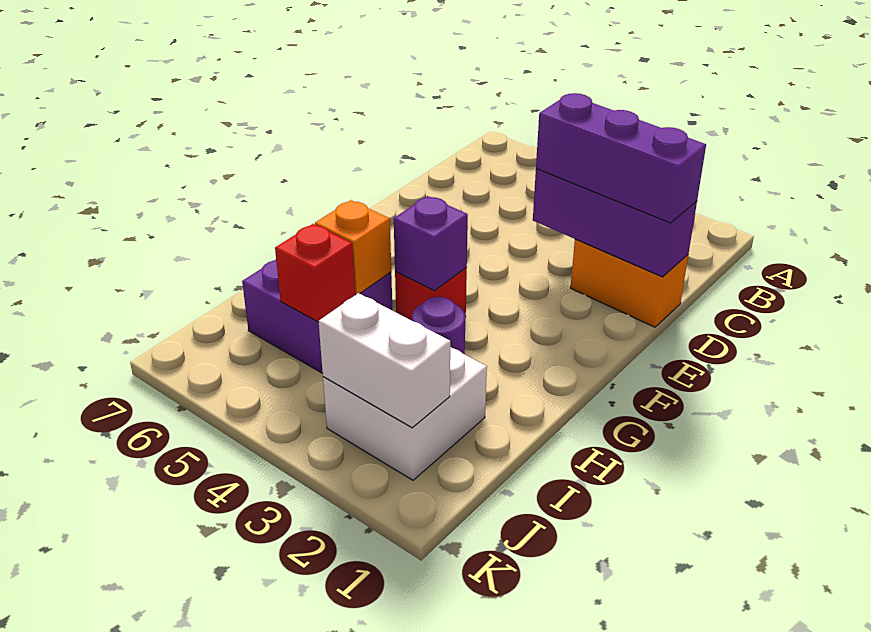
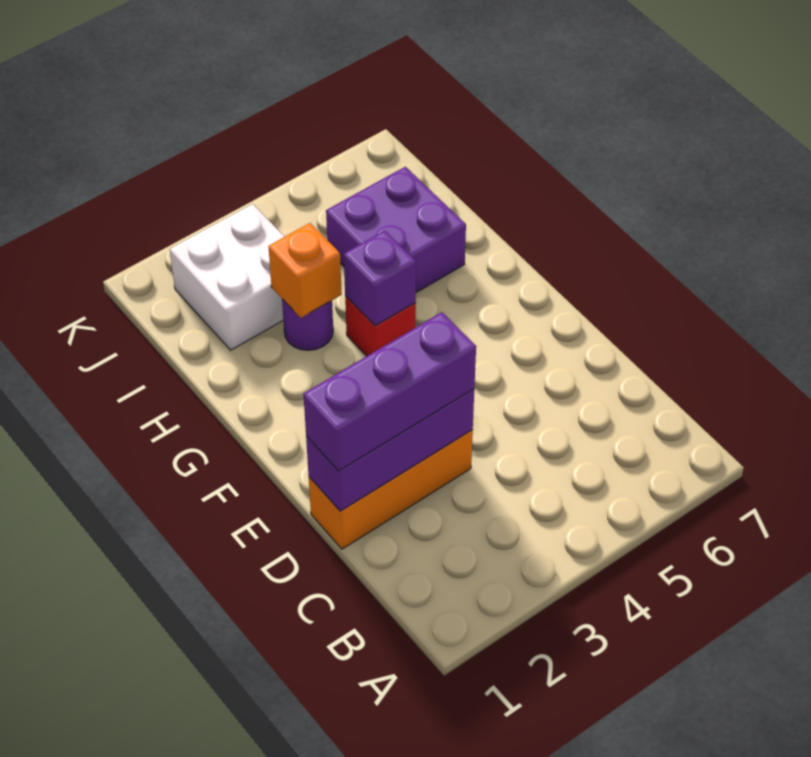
orange 1x2 brick [571,239,688,327] -> orange 1x3 brick [309,430,473,549]
orange 1x1 brick [315,200,391,295] -> orange 1x1 brick moved to [268,223,342,318]
red 1x1 brick [275,224,355,322] -> none
white 1x2 brick [319,293,450,428] -> none

